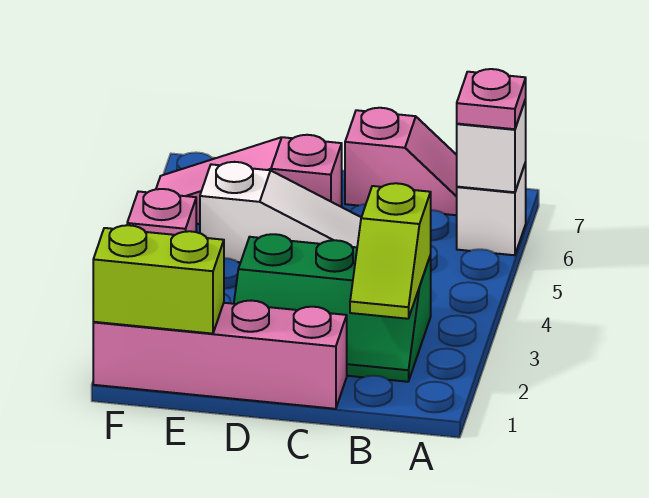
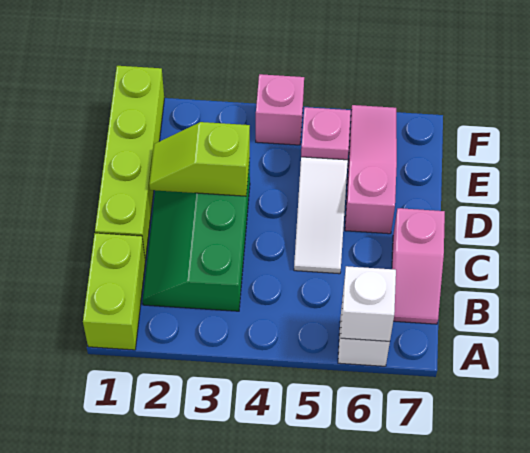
pink 1x1 plate [457,69,526,129] -> pink 1x1 plate moved to [301,107,351,160]
lime 1x2 slope [350,183,431,319] -> lime 1x2 slope moved to [149,122,250,196]
pink 1x4 brick [93,301,347,409] -> lime 1x4 brick [95,66,164,261]
lime 1x2 brick [93,225,224,334] -> lime 1x2 brick moved to [83,233,145,350]

